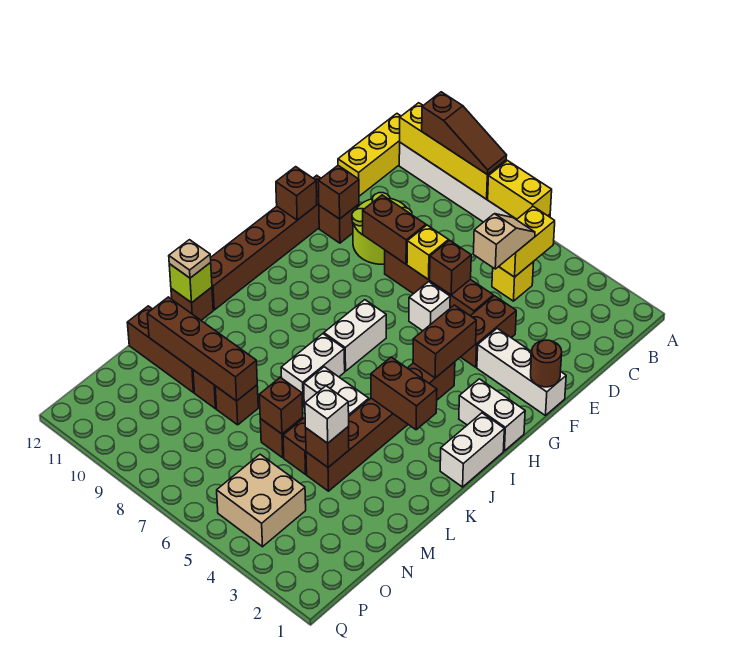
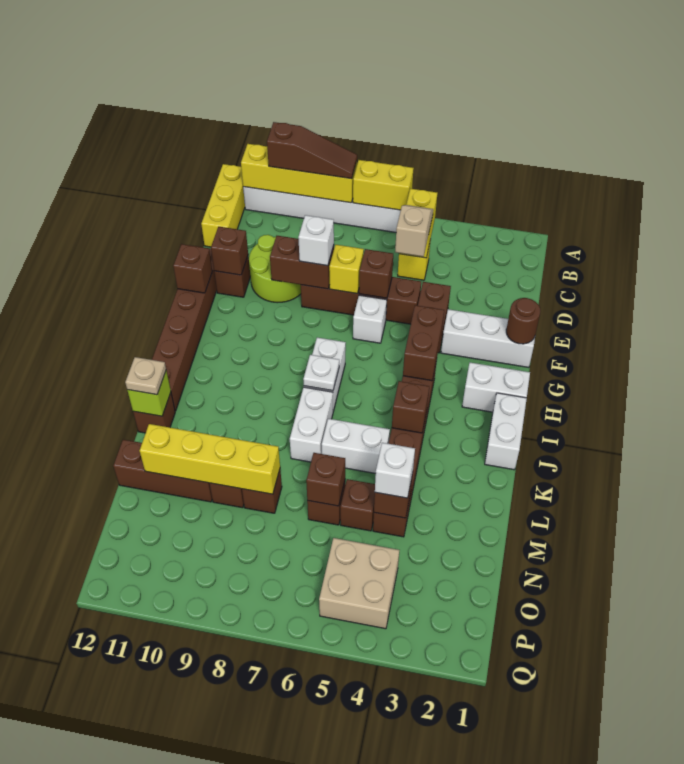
none -> white 1x1 brick [298,215,334,266]
none -> white 1x1 plate [303,355,339,391]
brown 1x2 brick [371,357,437,430] -> brown 1x1 brick [392,381,429,433]
brown 1x4 brick [147,297,257,401] -> yellow 1x4 brick [140,424,280,494]

